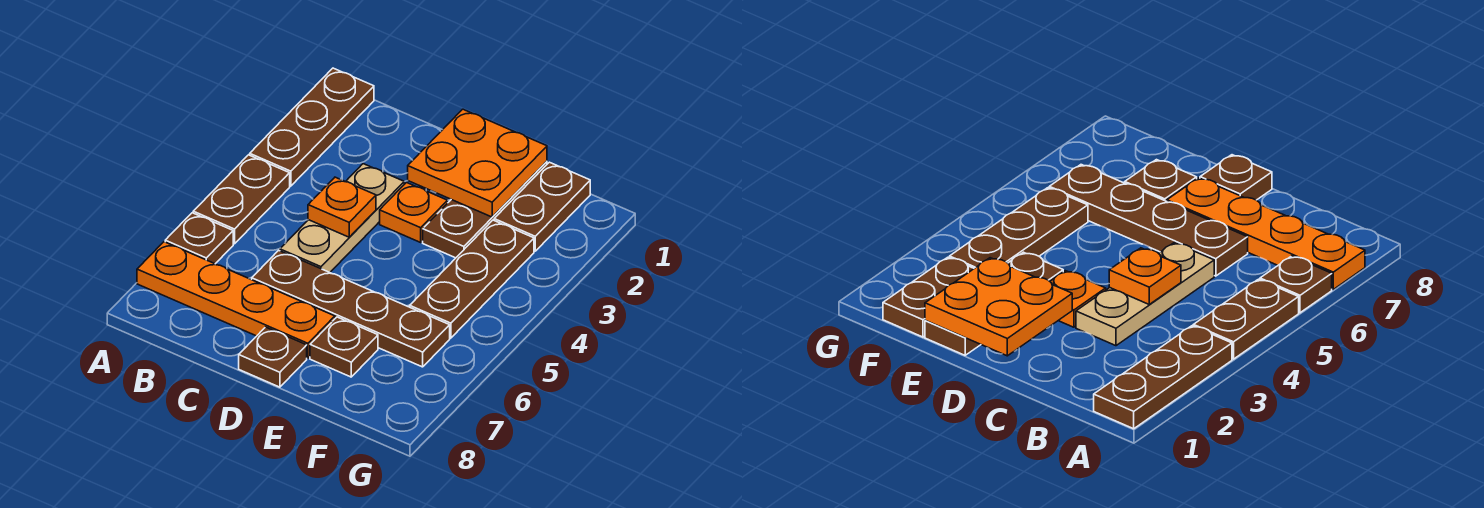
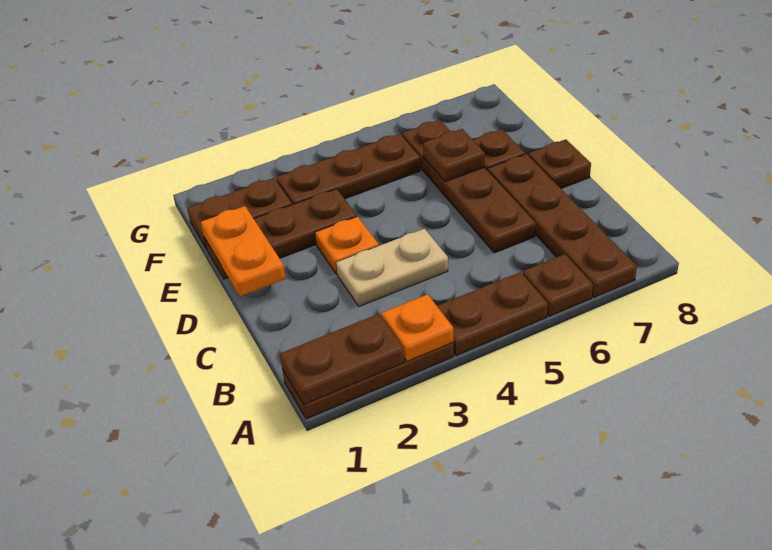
none -> brown 1x2 plate [280,314,404,404]
orange 1x4 plate [137,242,335,358] -> brown 1x4 plate [488,154,637,297]
tan 1x3 plate [280,164,404,272] -> tan 1x2 plate [336,229,448,306]
orange 1x1 plate [308,177,376,237] -> orange 1x1 plate moved to [381,294,454,361]
orange 2x2 plate [408,109,547,217] -> orange 1x2 plate [201,206,286,296]
none -> brown 1x1 plate [423,129,485,182]

